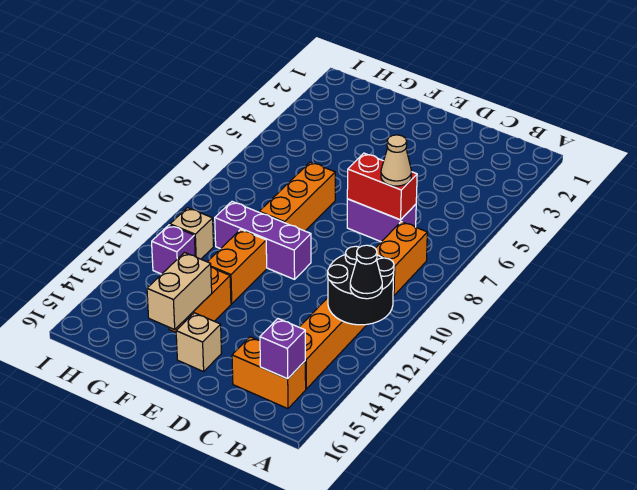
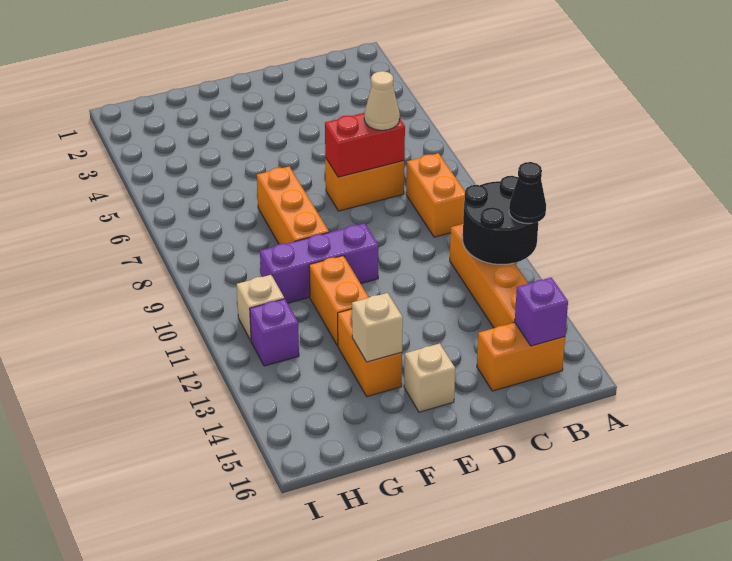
purple 1x2 brick [347,199,416,242] -> orange 1x2 brick [325,158,404,211]
tan 1x2 brick [147,253,212,329] -> tan 1x1 brick [352,293,403,362]

